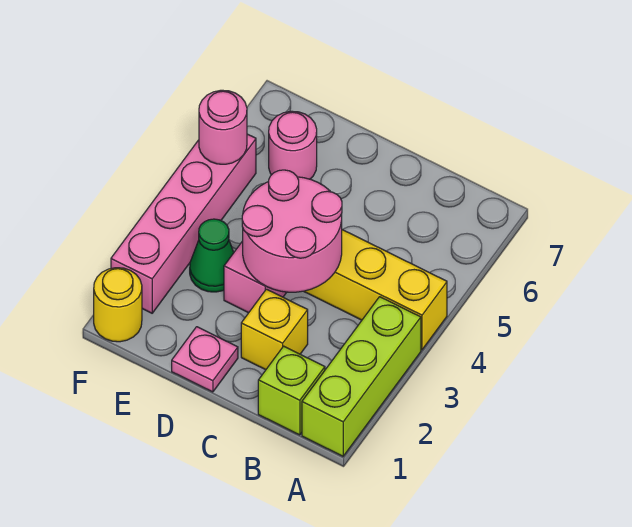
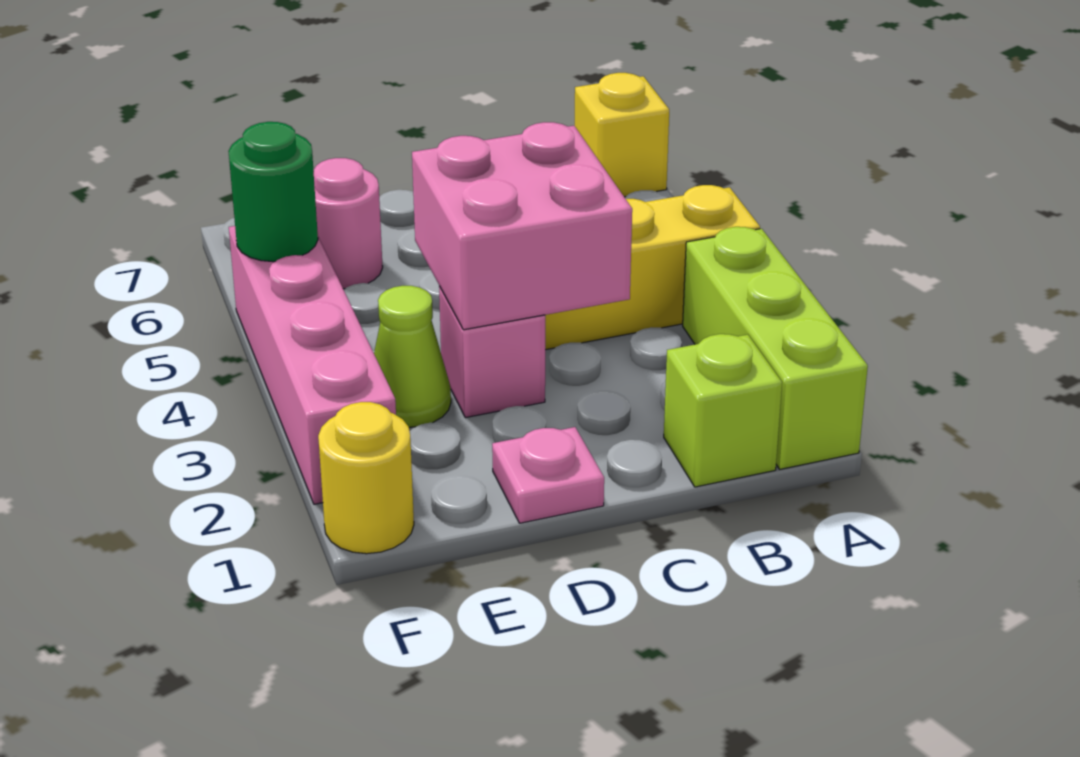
yellow 1x1 brick [241,289,308,370] -> yellow 1x1 brick moved to [575,73,669,197]
pink 2x2 round brick [242,170,342,292] -> pink 2x2 brick [412,122,632,330]
green 1x1 cone [190,219,234,292] -> lime 1x1 cone [374,286,451,427]
pink 1x1 round brick [199,90,247,164] -> green 1x1 round brick [228,122,318,262]

